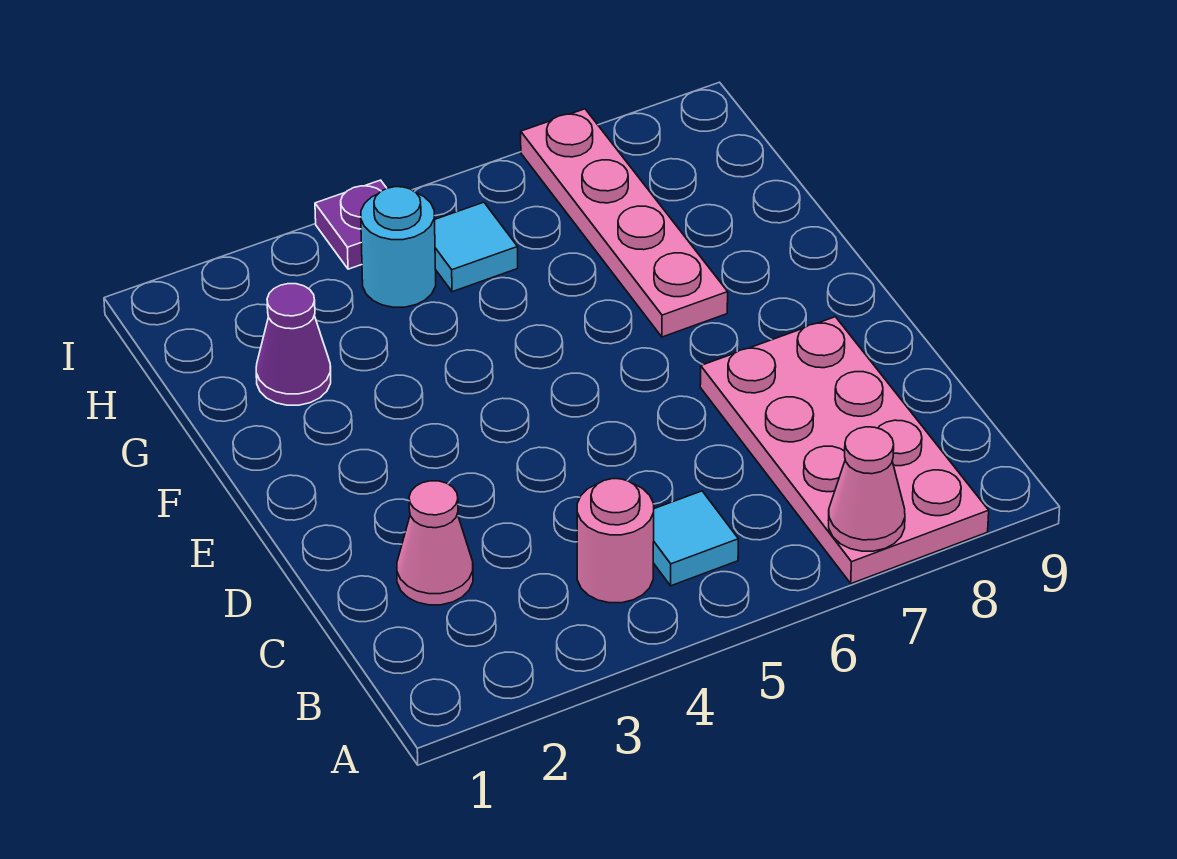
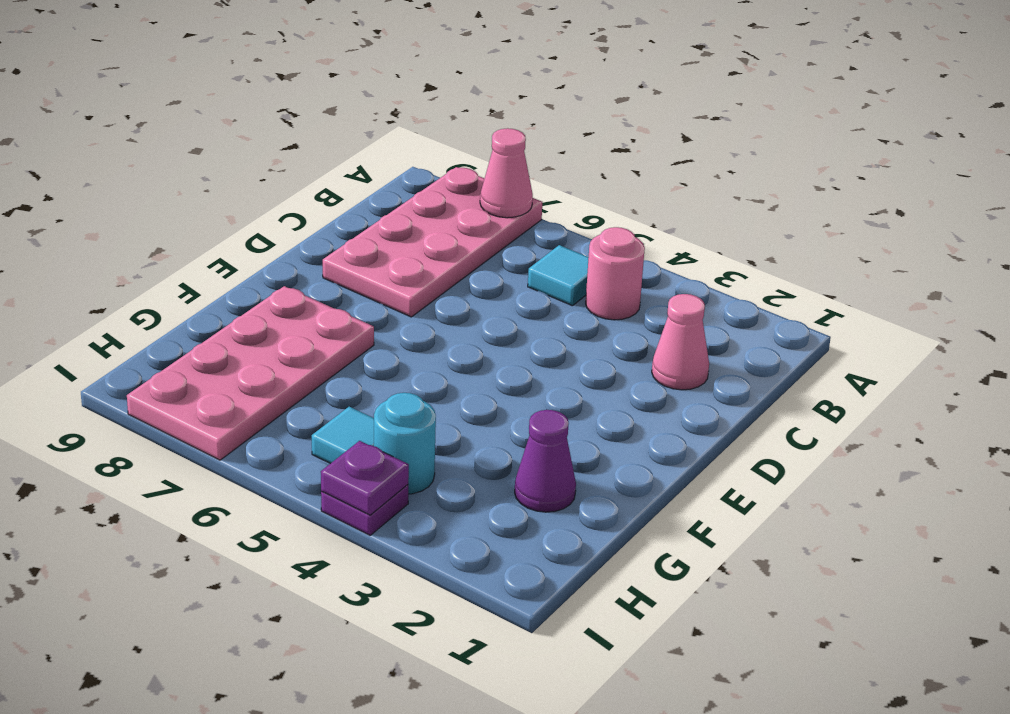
pink 1x4 plate [521,109,728,337] -> pink 2x4 plate [127,286,374,460]
none -> purple 1x1 plate [321,441,409,515]

